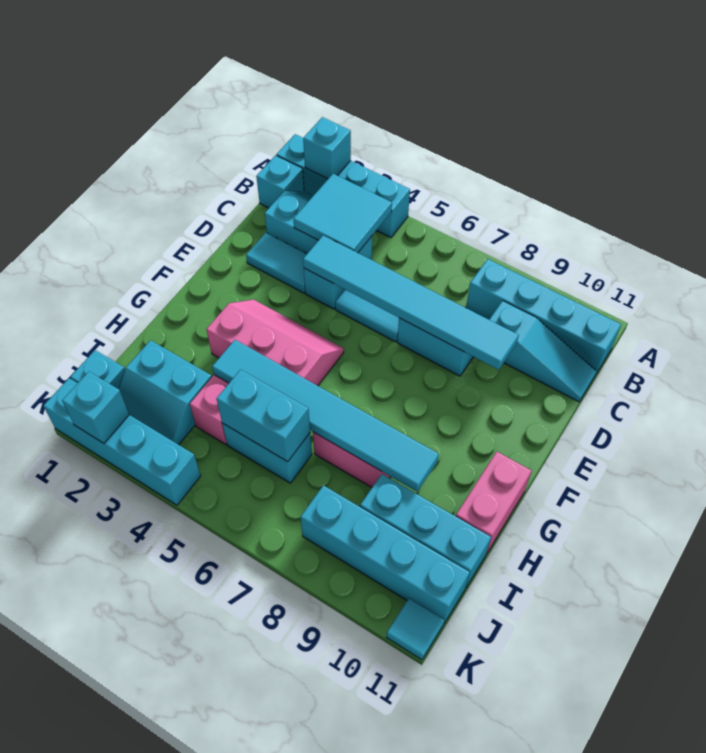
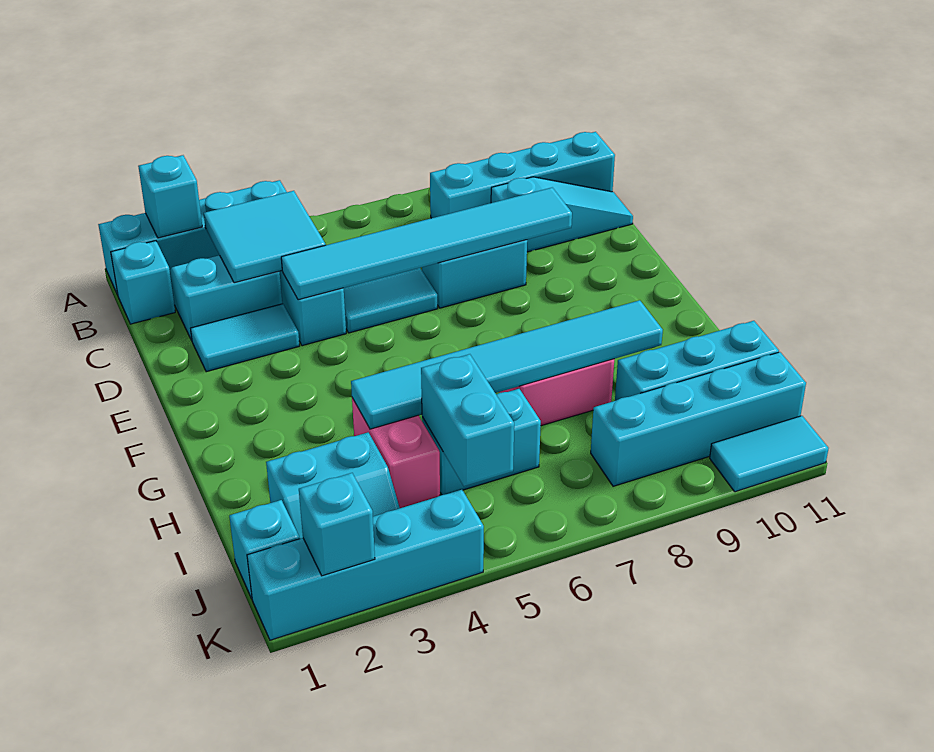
pink 2x3 slope [206,300,344,386] -> none
pink 1x2 brick [456,452,532,554] -> none
cyan 1x2 brick [217,370,310,462] -> cyan 1x2 brick turned to [421,354,514,486]
cyan 1x1 tile [387,598,445,660] -> cyan 1x2 tile [710,416,829,492]

